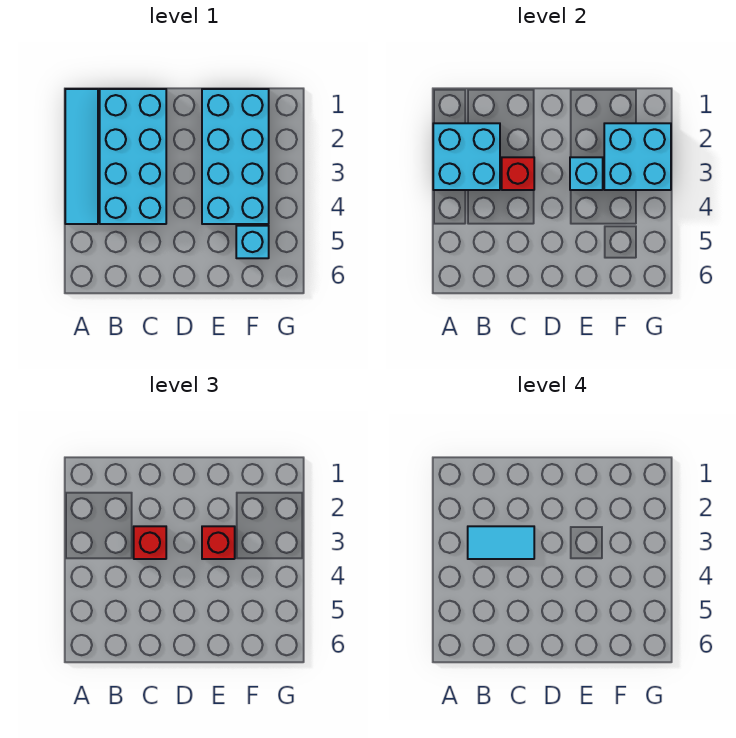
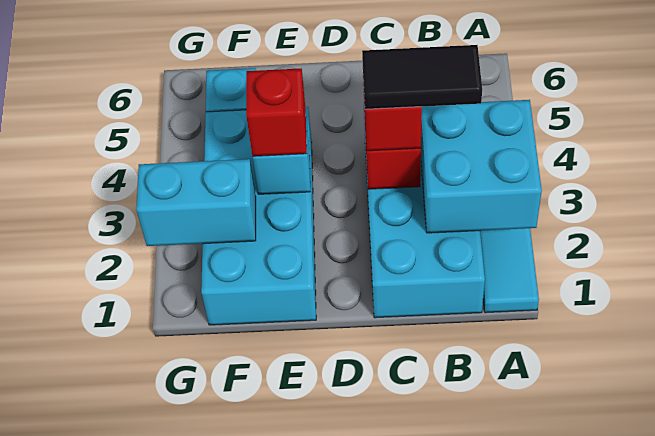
cyan 1x2 tile [468,526,534,559] -> black 1x2 tile [362,45,482,109]
cyan 2x2 brick [604,123,671,190] -> cyan 1x2 brick [136,159,256,246]

